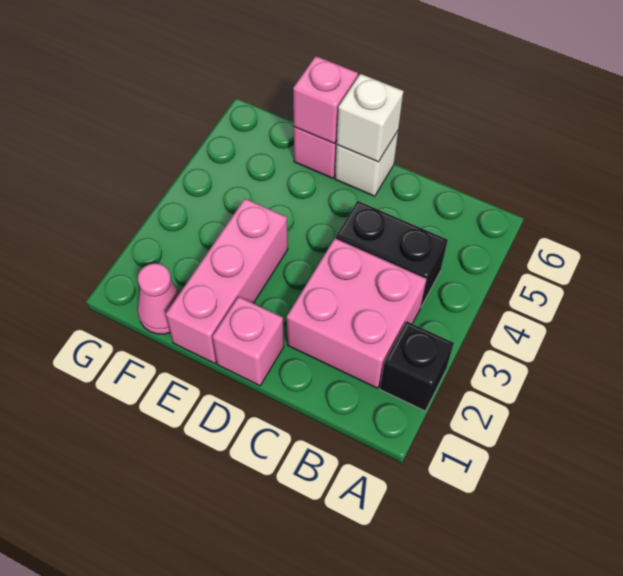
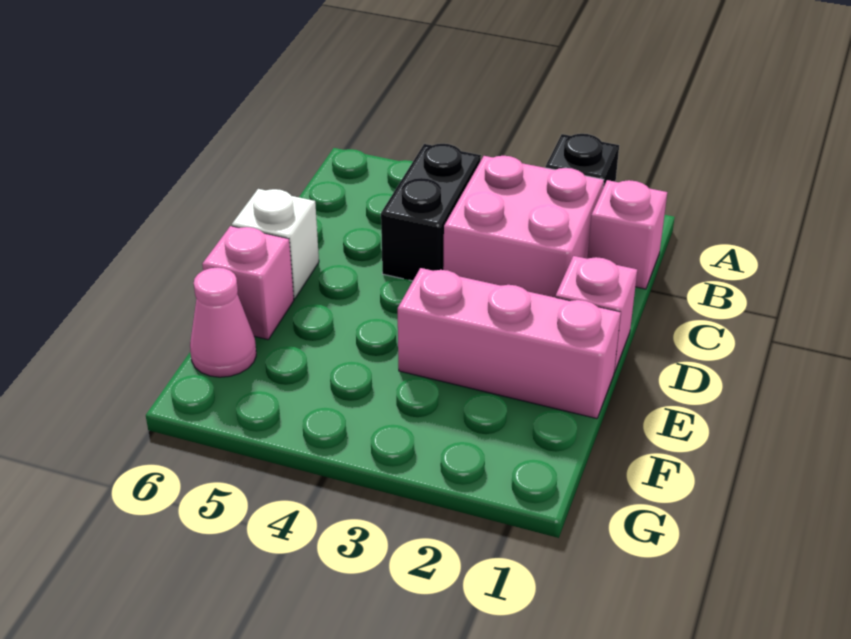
white 1x1 brick [337,74,403,162] -> none
pink 1x1 brick [293,56,358,144] -> pink 1x1 brick moved to [587,180,667,289]
pink 1x1 cone [138,263,180,334] -> pink 1x1 cone moved to [190,267,256,377]

